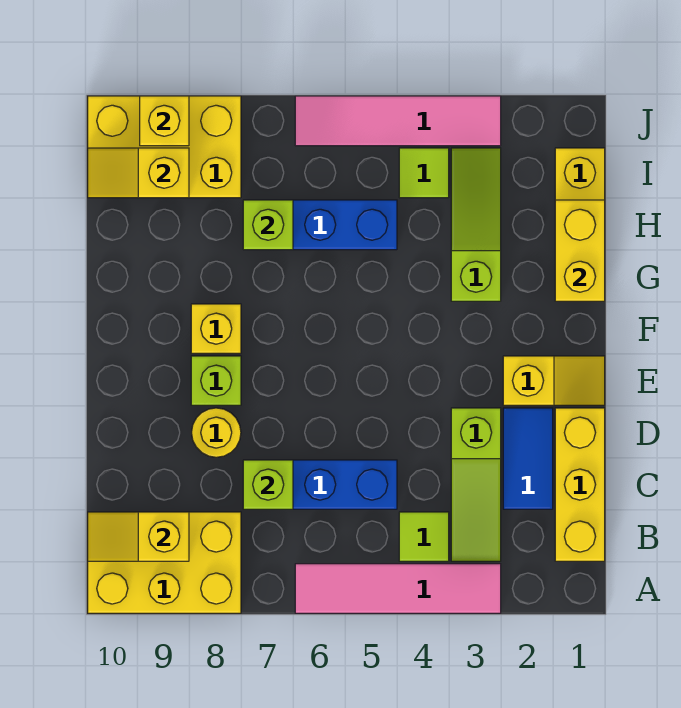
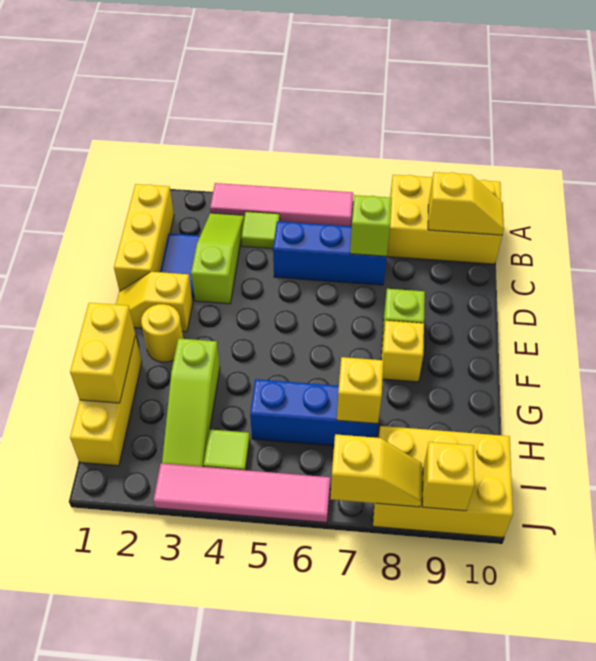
yellow 1x1 round brick [192,408,241,457] -> yellow 1x1 round brick moved to [141,304,183,362]
lime 1x1 brick [243,200,293,250] -> yellow 1x1 brick [337,357,383,424]
yellow 1x2 slope [88,148,189,198] -> yellow 1x2 slope moved to [330,434,422,507]

